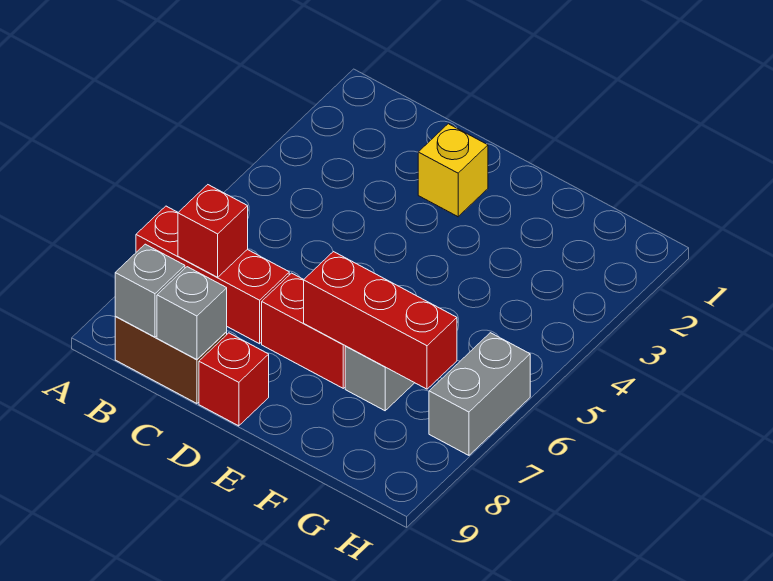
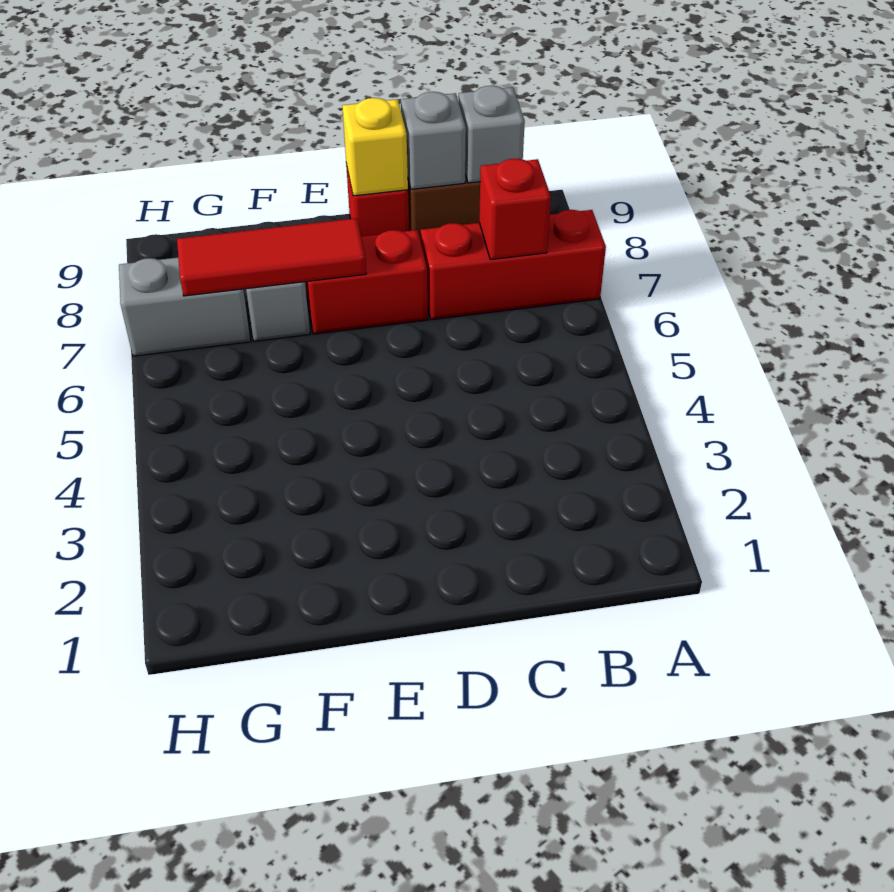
yellow 1x1 brick [418,124,488,217] -> yellow 1x1 brick moved to [342,98,408,196]
red 1x3 brick [304,252,457,389] -> red 1x3 tile [177,218,366,296]
grey 1x2 brick [429,333,530,455] -> grey 1x2 brick turned to [119,258,251,356]

